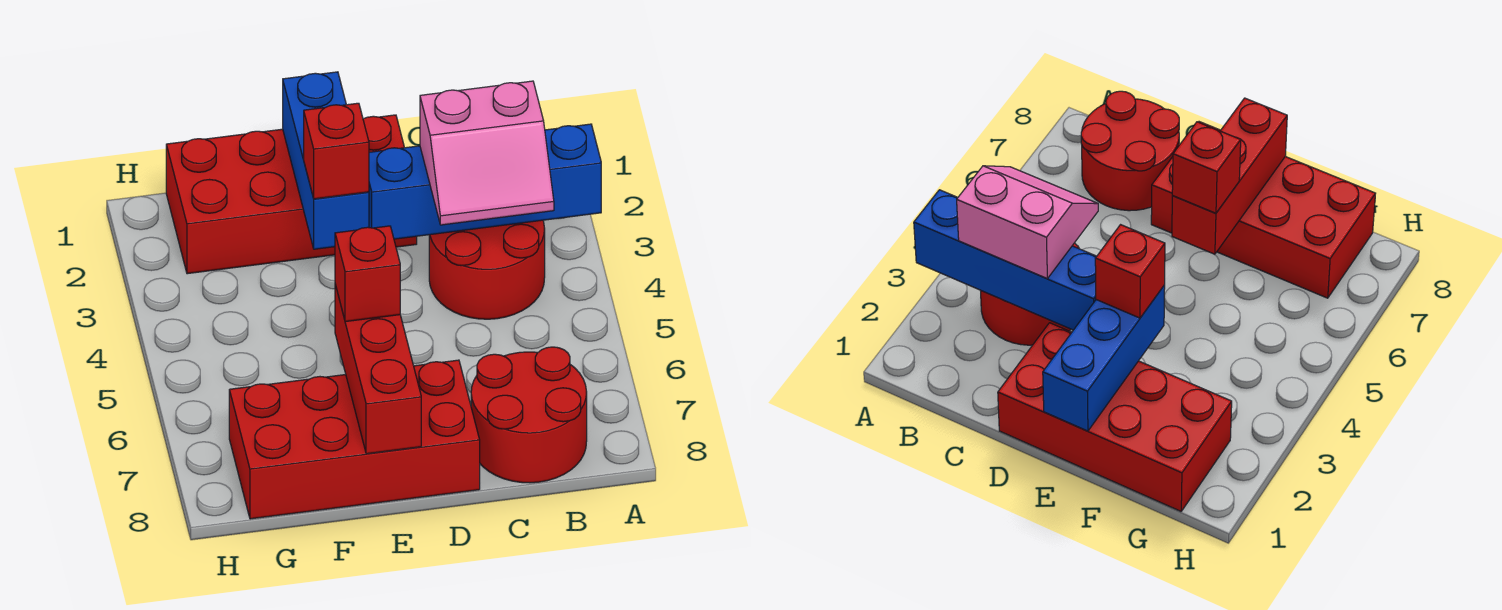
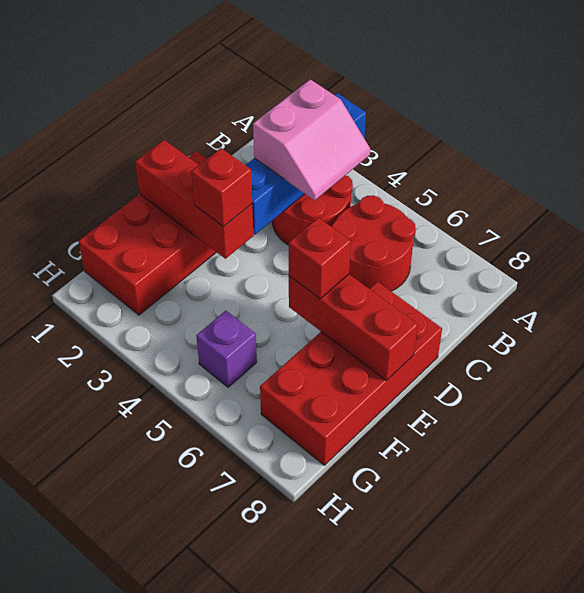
red 2x2 round brick [471,347,587,483] -> red 2x2 round brick moved to [332,195,416,291]
blue 1x3 brick [283,72,369,249] -> red 1x3 brick [135,140,253,259]
none -> purple 1x1 brick [196,311,257,387]

